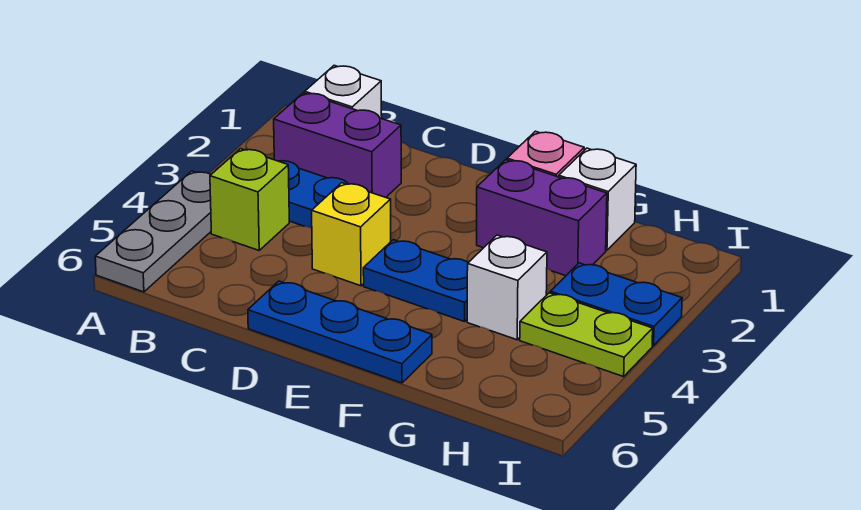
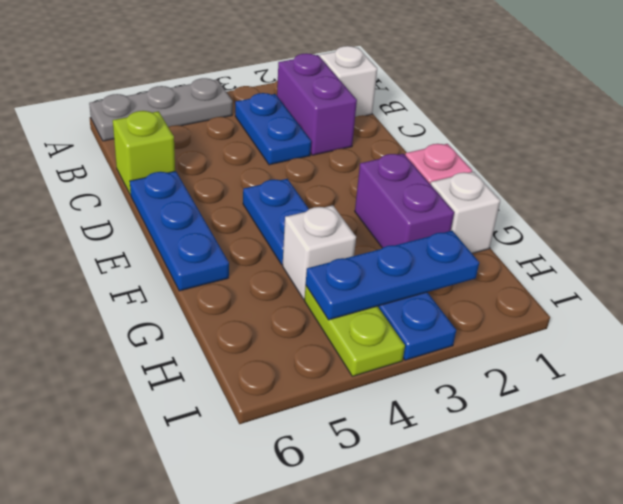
lime 1x1 brick [210,149,289,250] -> lime 1x1 brick moved to [113,111,175,195]
yellow 1x1 brick [312,183,391,286] -> none
none -> blue 1x3 plate [306,231,479,320]

